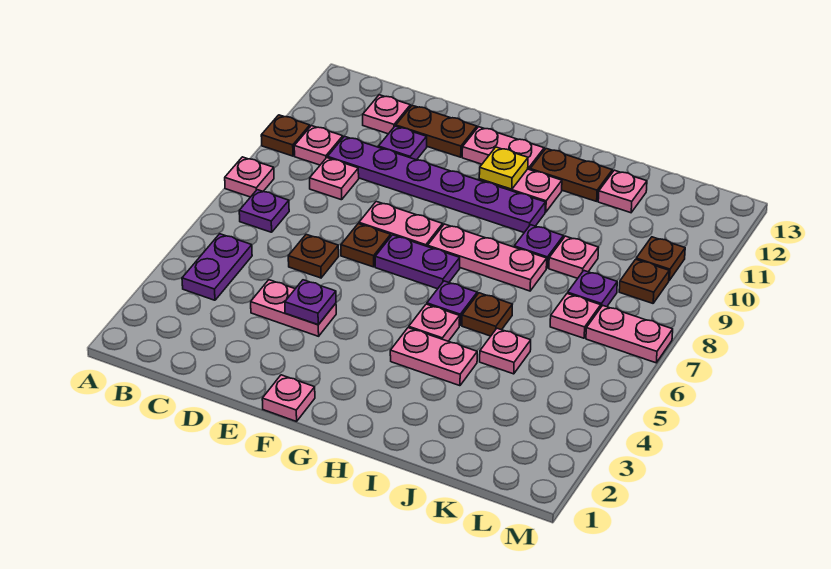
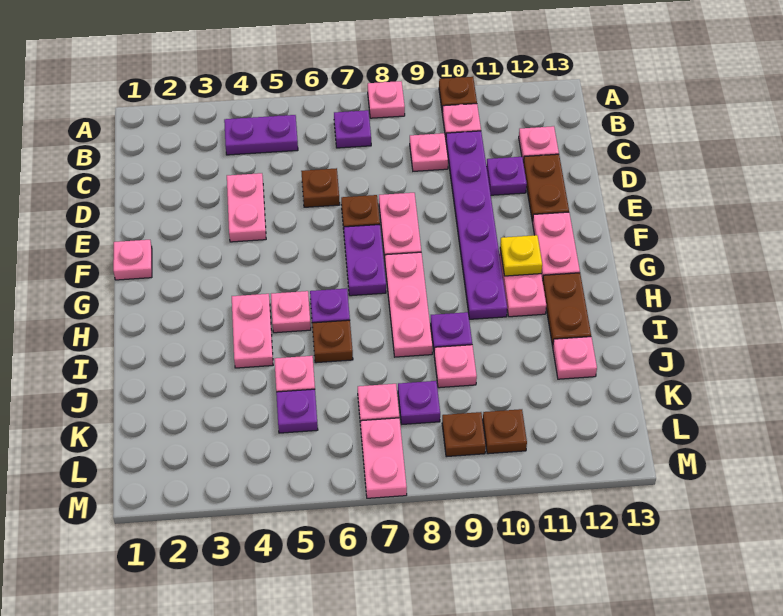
purple 1x1 plate [285,280,336,325] -> purple 1x1 plate moved to [276,389,318,433]

